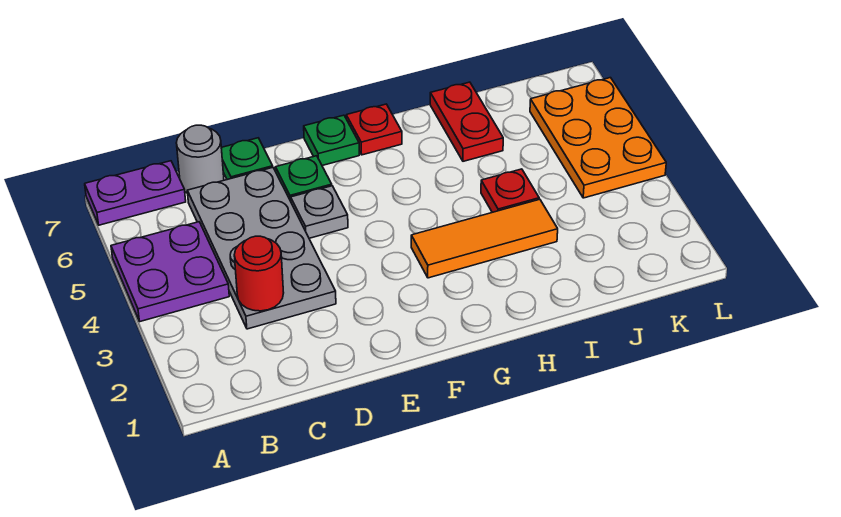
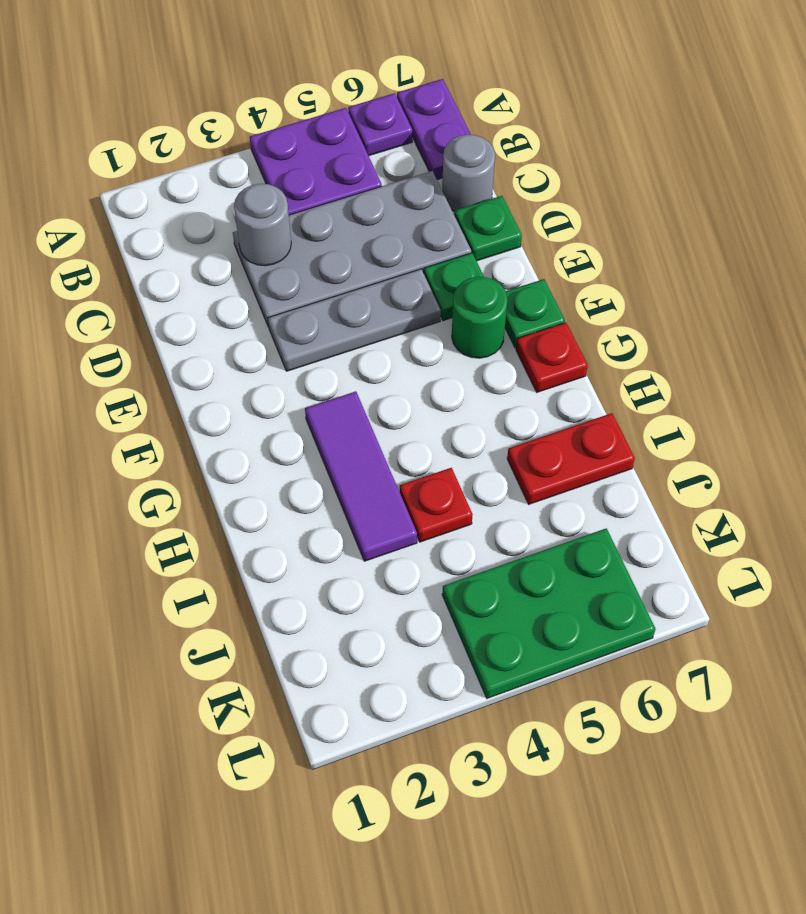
none -> purple 1x1 plate [348,93,412,156]
red 1x1 round brick [234,236,284,311] -> grey 1x1 round brick [234,184,291,266]
grey 1x1 plate [291,186,348,238] -> grey 1x3 plate [268,269,441,371]
none -> green 1x1 round brick [452,277,508,358]
orange 1x3 tile [411,199,558,278] -> purple 1x3 tile [305,391,417,561]
orange 2x3 plate [530,78,666,198] -> green 2x3 plate [442,528,656,698]

